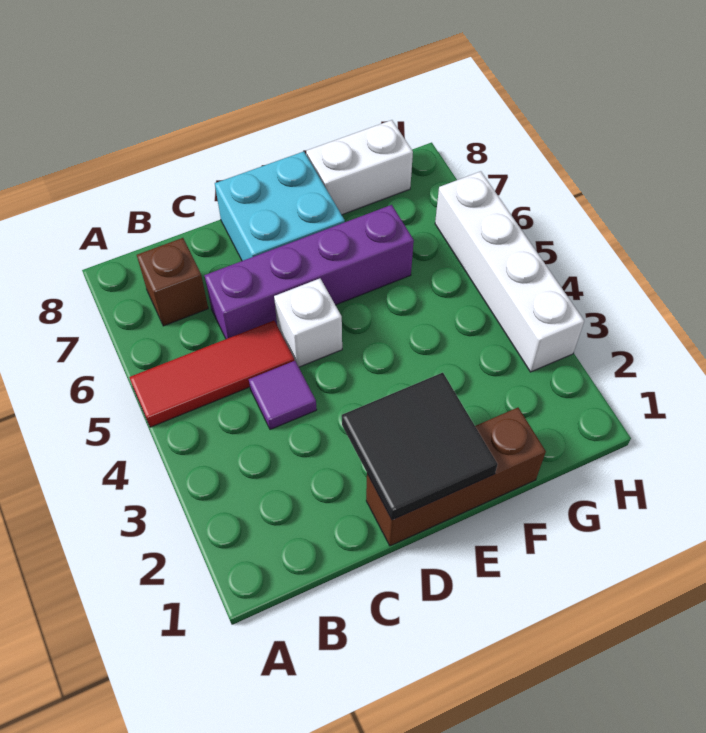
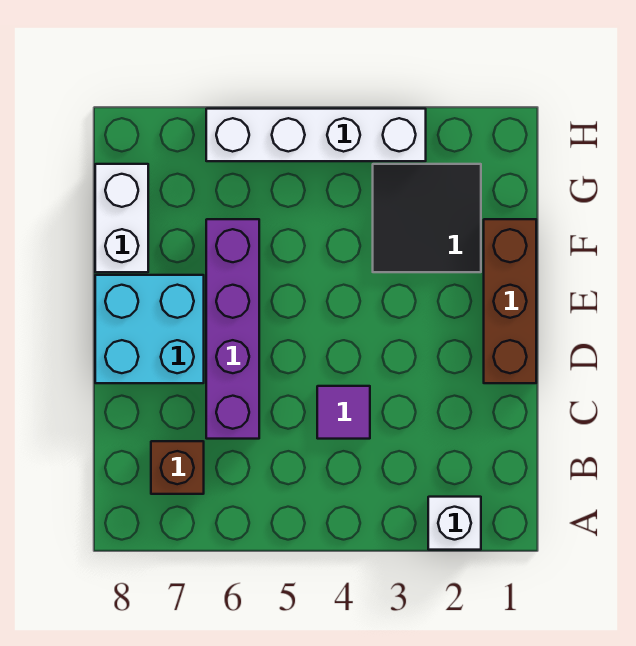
red 1x3 tile [129,321,294,427] -> none
black 2x2 tile [342,373,498,520] -> black 2x2 tile moved to [373,164,481,272]
white 1x1 brick [274,278,342,367] -> white 1x1 brick moved to [428,497,481,550]

